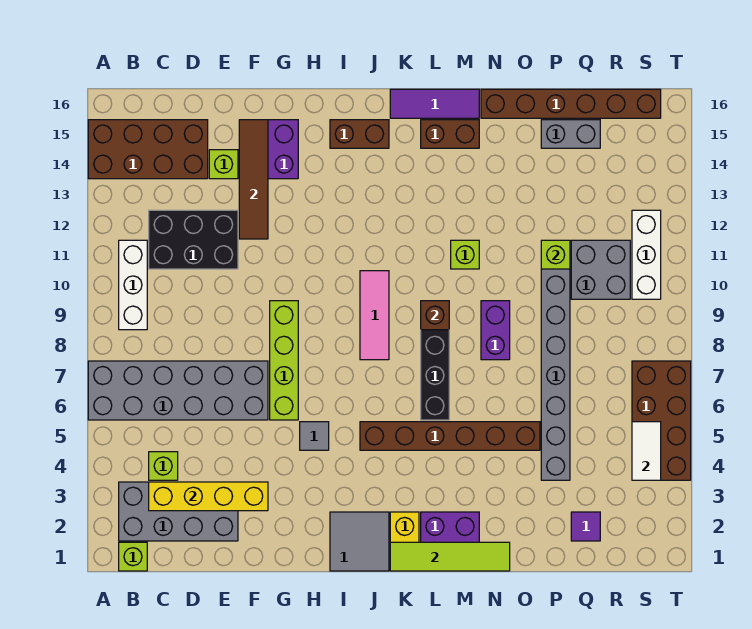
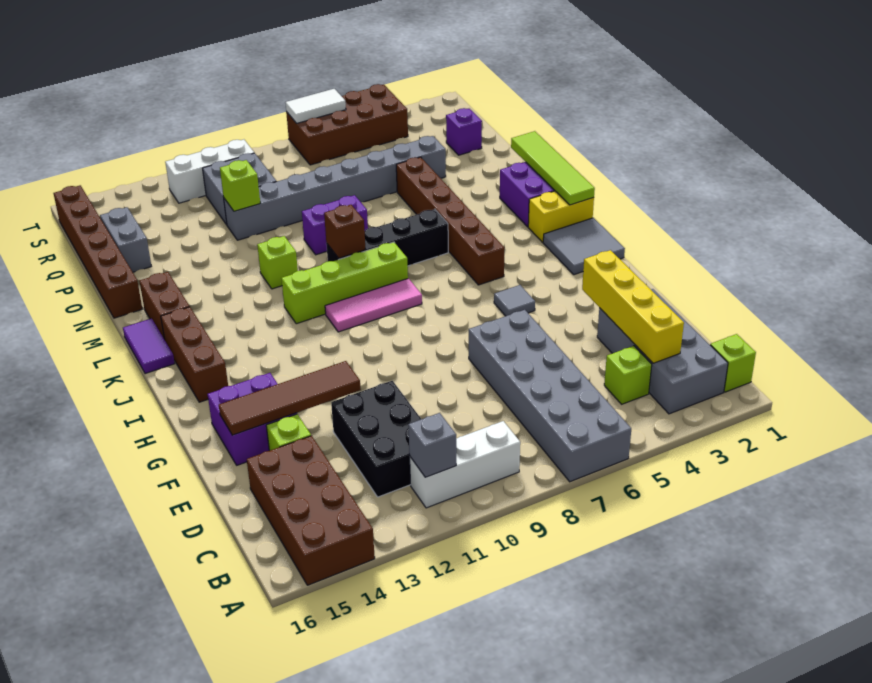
none -> grey 1x1 brick [408,413,457,477]
lime 1x4 brick [270,301,298,420] -> lime 1x4 brick moved to [281,242,408,324]
brown 1x2 brick [330,120,389,148] -> brown 1x3 brick [161,307,228,402]
purple 1x3 tile [390,89,479,118] -> purple 1x2 tile [123,318,175,374]
purple 1x1 tile [571,512,600,541] -> purple 1x1 brick [446,108,482,155]
white 1x2 tile [632,422,661,480] -> white 1x2 tile moved to [285,89,346,123]

